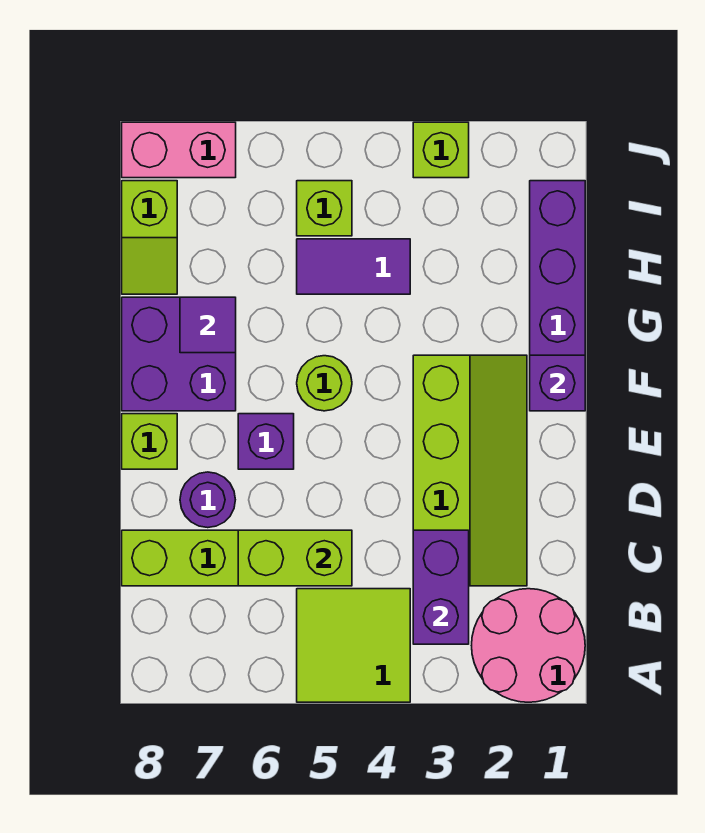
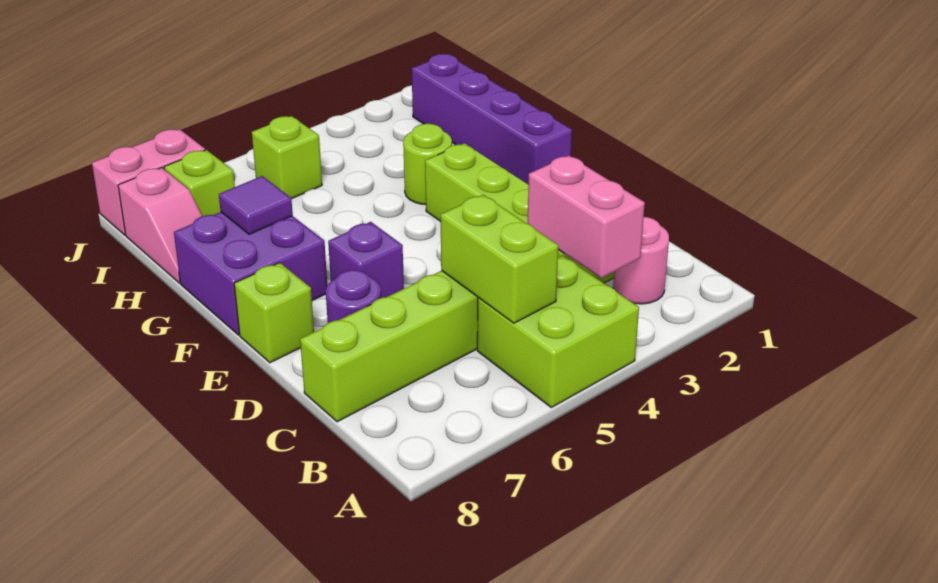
pink 2x2 round brick [472,589,585,702] -> pink 1x1 round brick [613,217,669,304]
lime 2x2 tile [297,589,410,702] -> lime 2x2 brick [477,255,639,407]
purple 1x2 brick [413,530,469,644] -> pink 1x2 brick [528,155,645,278]
lime 1x2 brick [238,530,352,586] -> lime 1x2 brick turned to [441,195,558,323]
purple 1x1 brick [530,355,585,411] -> none
lime 1x1 round brick [297,356,352,411] -> lime 1x1 round brick moved to [403,124,452,205]
purple 1x2 tile [297,239,410,294] -> none
lime 1x2 slope [122,181,177,294] -> pink 1x2 slope [118,168,202,283]
lime 1x1 brick [413,122,469,178] -> lime 1x1 brick moved to [164,150,235,216]

